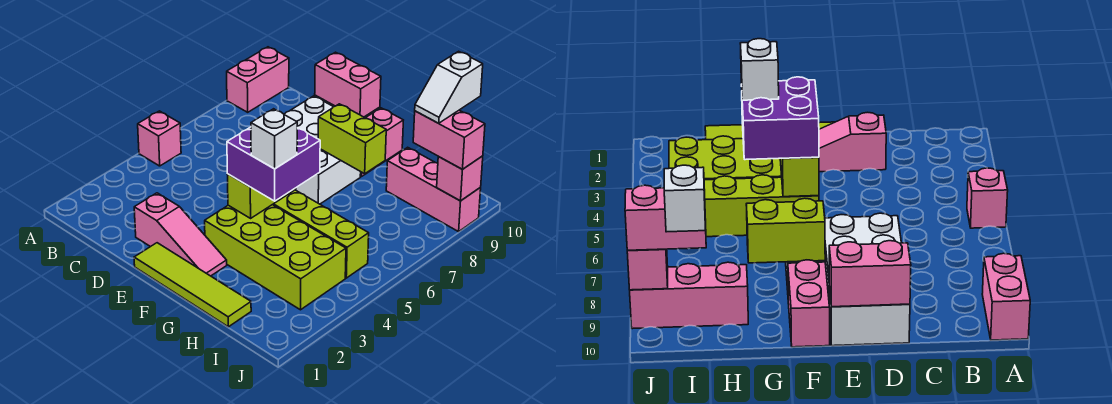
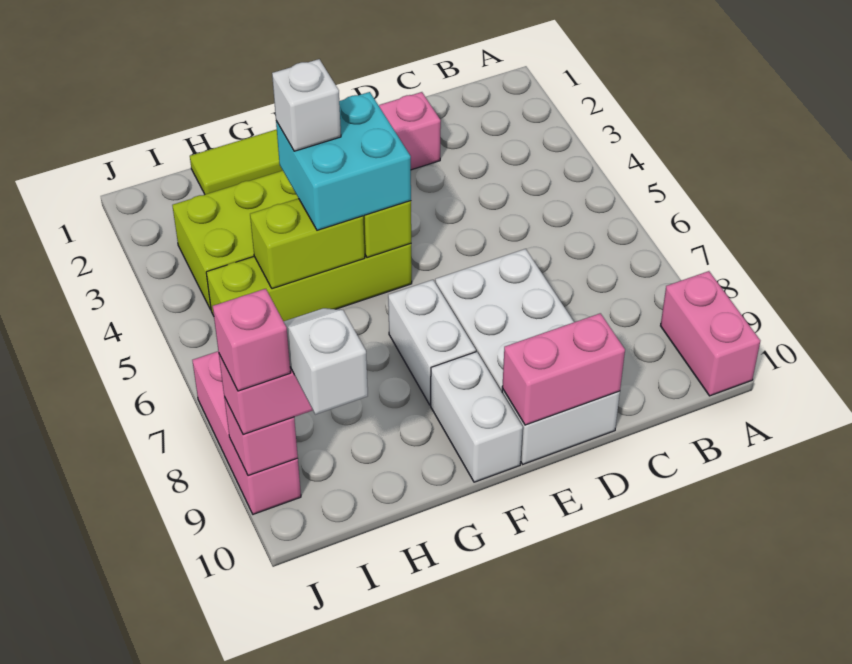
pink 1x1 brick [138,111,181,166] -> pink 1x1 brick moved to [213,289,290,391]
purple 2x2 brick [227,127,320,201] -> cyan 2x2 brick [276,92,411,230]
lime 1x2 brick [318,104,386,174] -> lime 1x2 brick moved to [250,198,365,289]
pink 1x2 brick [360,108,403,177] -> white 1x2 brick [431,352,523,482]
pink 1x3 brick [386,147,481,232] -> pink 1x3 brick turned to [192,352,301,514]

